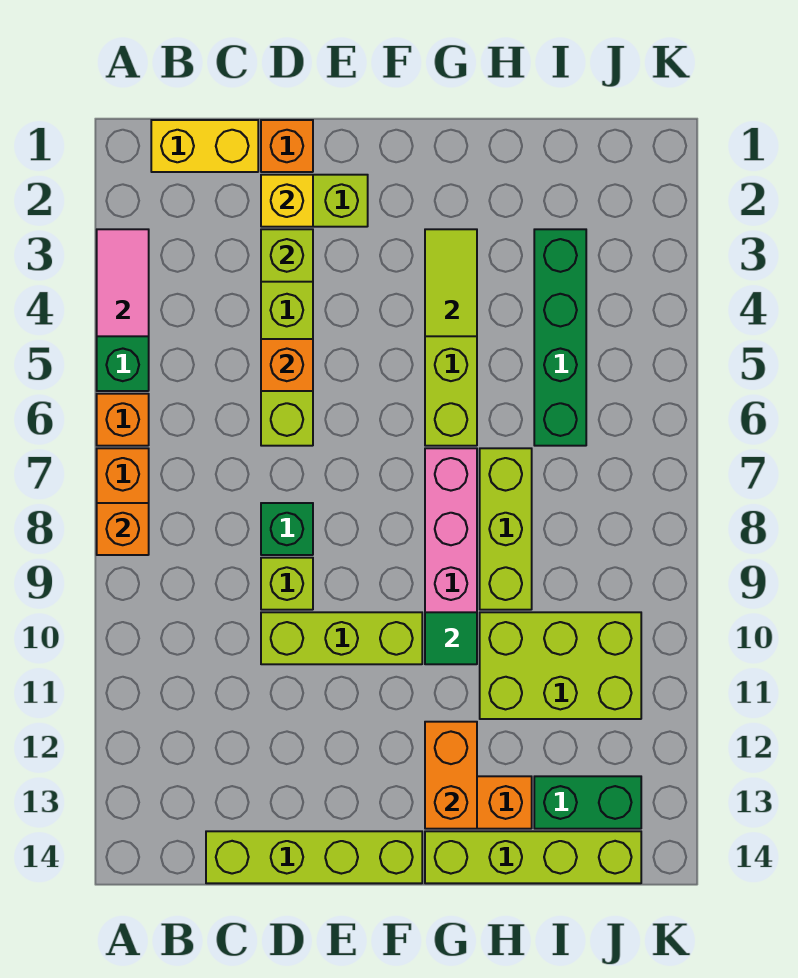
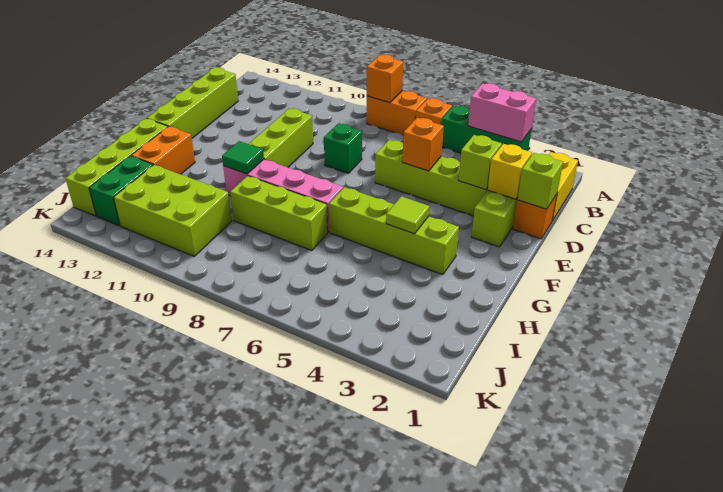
pink 1x2 tile [97,229,149,336] -> pink 1x2 brick [468,83,536,142]
lime 1x1 brick [261,558,313,610] -> lime 1x1 brick moved to [518,153,563,209]
lime 1x2 tile [425,229,477,336] -> lime 1x1 tile [386,196,429,234]
orange 1x2 brick [425,722,477,829] -> none
lime 2x3 brick [480,612,641,719] -> lime 2x3 brick turned to [114,165,232,256]
green 1x4 brick [534,229,586,446] -> none

